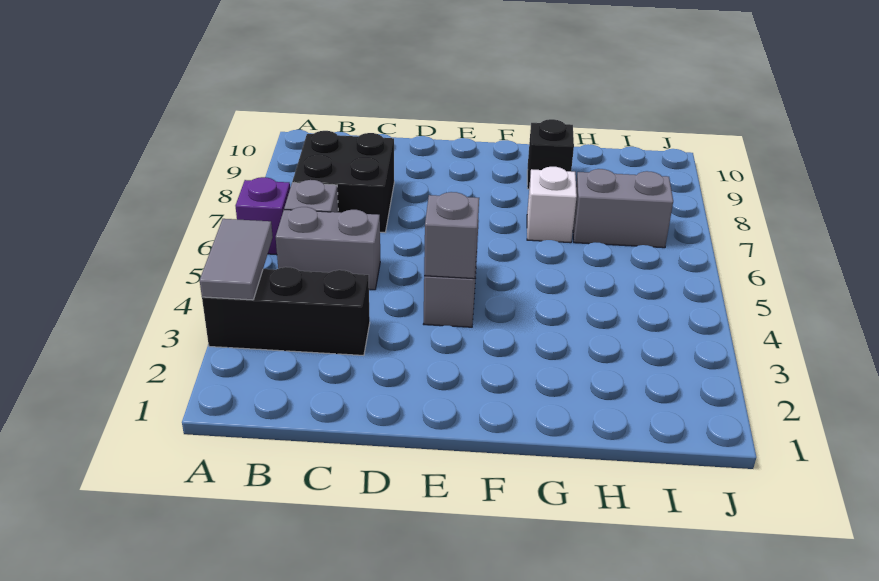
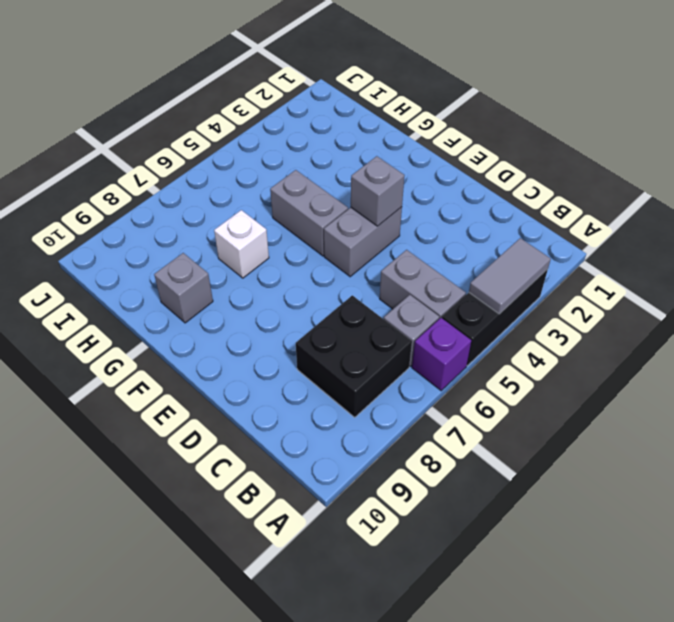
black 1x3 brick [202,267,370,355] -> black 1x3 brick turned to [442,269,548,366]
black 1x1 brick [527,119,574,189] -> grey 1x1 brick [154,253,213,323]
grey 1x2 brick [573,169,673,248] -> grey 1x2 brick moved to [270,170,348,256]

